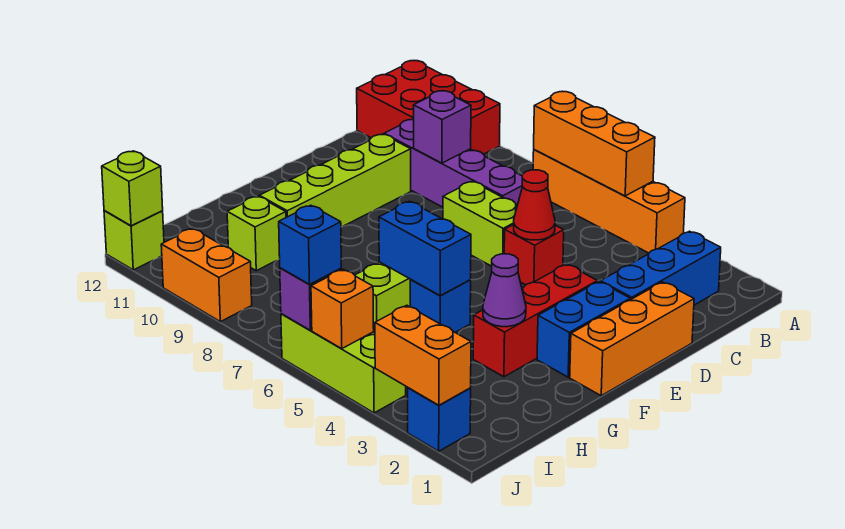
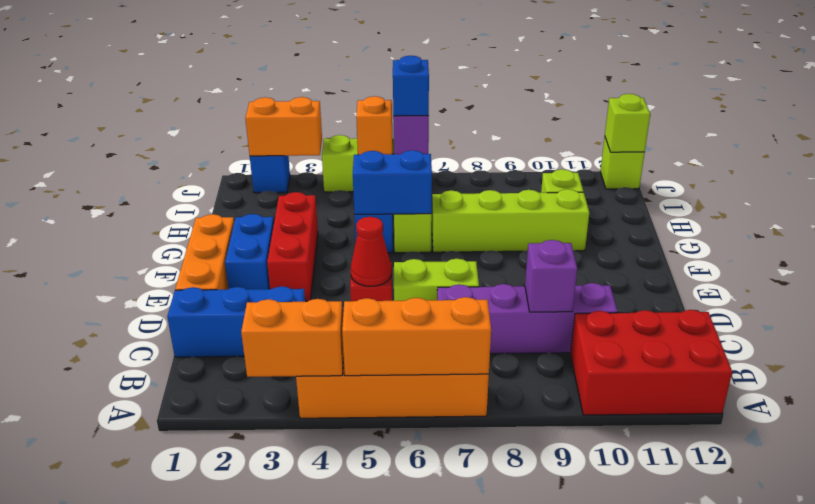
blue 1x3 brick [600,231,721,305] -> blue 1x3 brick turned to [167,286,305,357]
lime 1x4 brick [259,134,411,227] -> lime 1x4 brick turned to [432,189,589,252]
purple 1x1 cone [483,254,526,327] -> none
orange 1x2 brick [161,229,252,322] -> orange 1x2 brick moved to [241,299,344,377]

